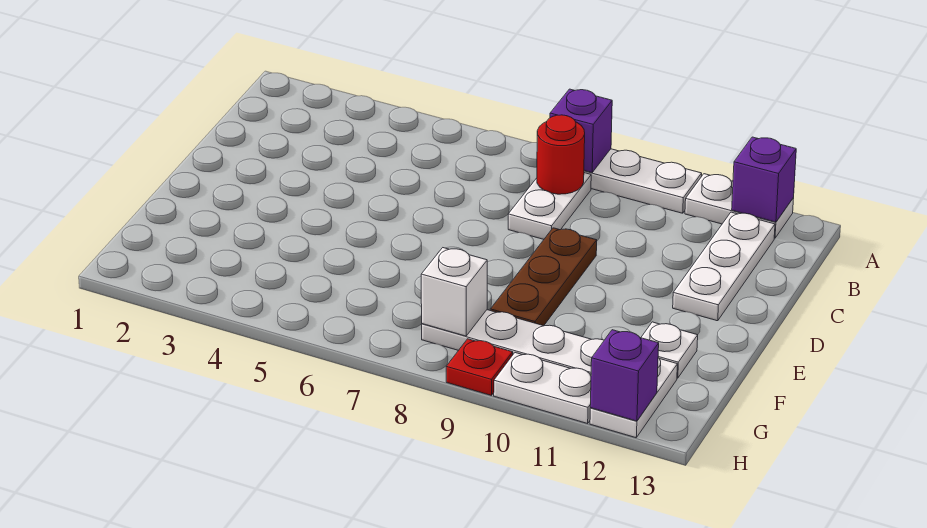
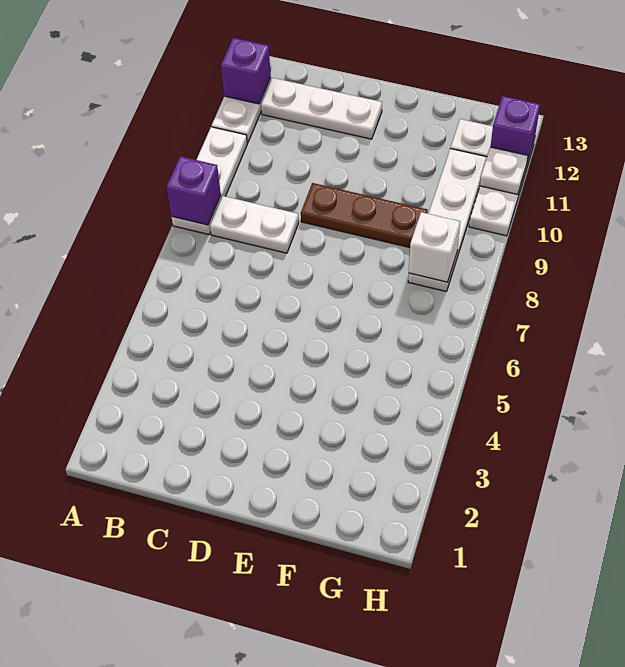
red 1x1 round brick [537,115,585,194] -> none
white 1x1 plate [641,322,698,378] -> white 1x1 plate moved to [480,147,528,195]
red 1x1 plate [446,339,513,396] -> none

